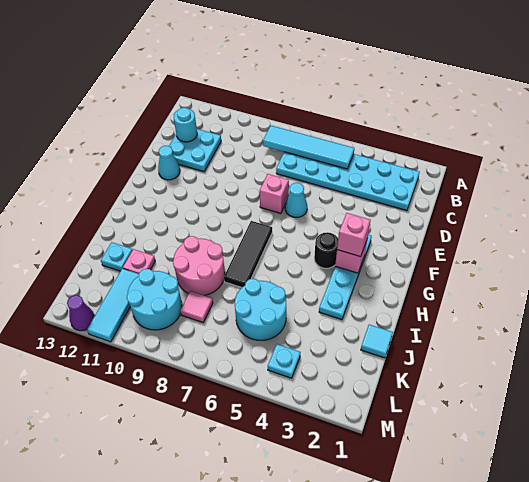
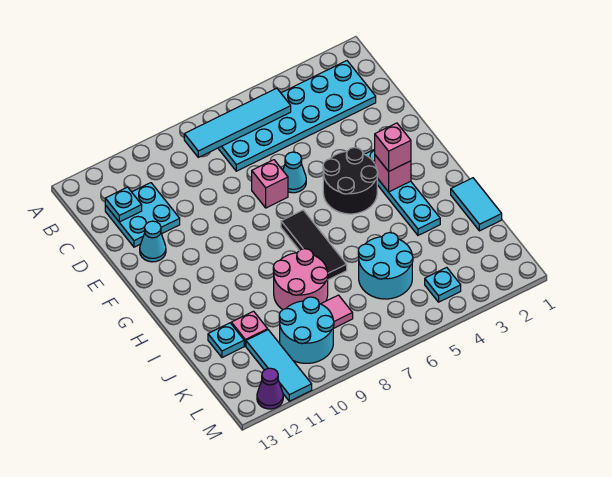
cyan 1x1 round brick [174,108,197,142] -> cyan 1x1 plate [105,187,142,222]
black 1x1 round brick [314,232,338,268] -> black 2x2 round brick [323,147,378,214]
cyan 1x1 tile [361,325,393,358] -> cyan 1x2 tile [451,178,502,231]

